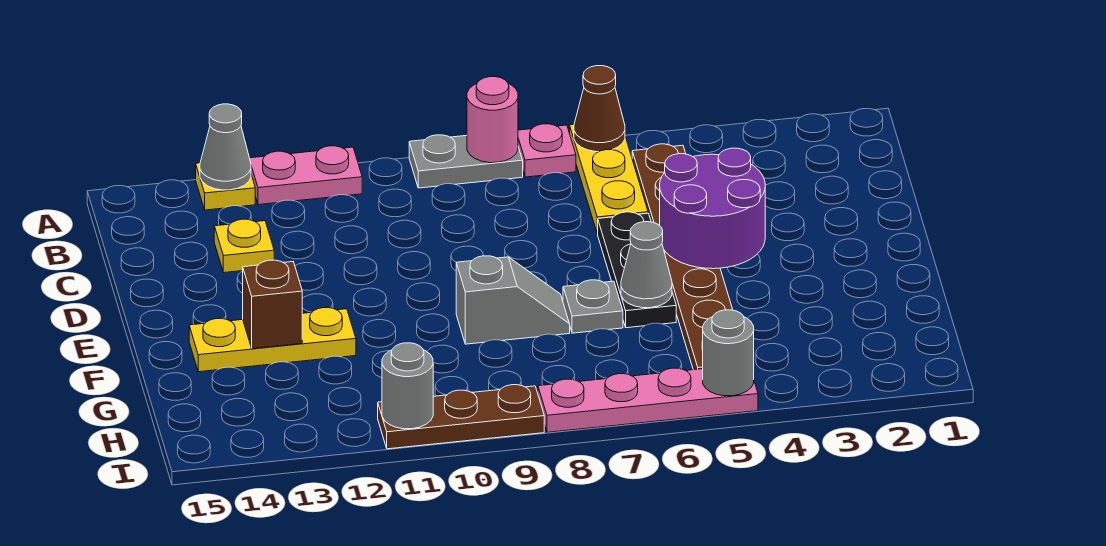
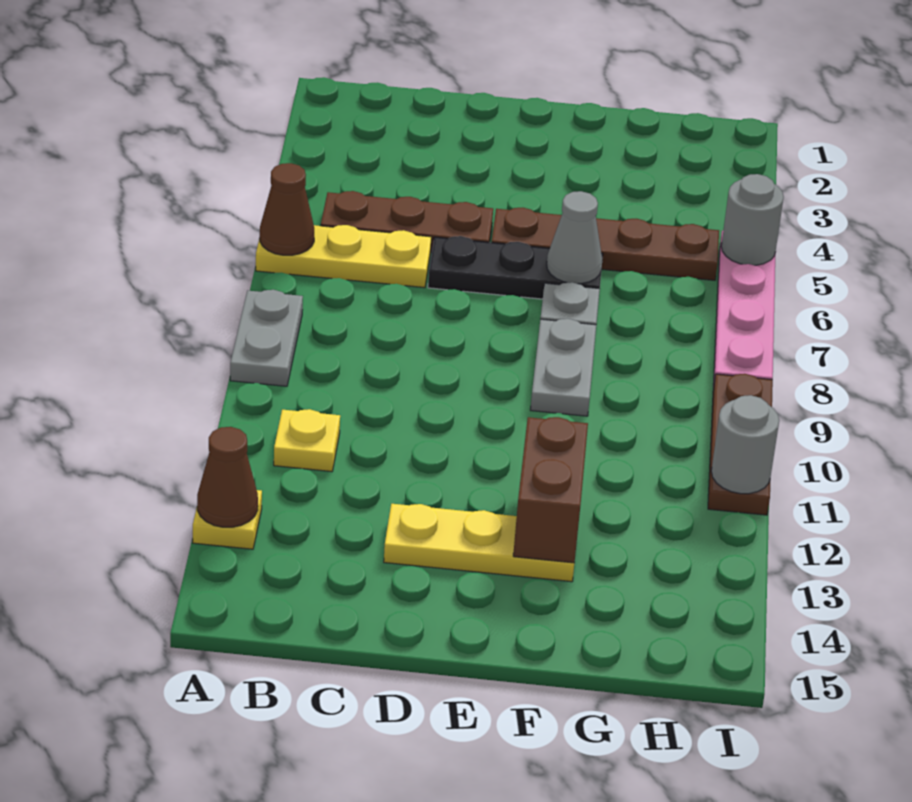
pink 1x1 plate [518,124,576,177] -> none
pink 1x1 round brick [467,77,518,163] -> none
pink 1x2 plate [250,146,362,205] -> none
grey 1x1 cone [200,104,251,190] -> brown 1x1 cone [197,427,258,527]
yellow 1x1 plate [214,219,274,273] -> yellow 1x1 plate moved to [274,409,340,472]
purple 2x2 round brick [660,148,765,269] -> none
grey 1x2 slope [456,256,570,344] -> grey 1x2 plate [530,319,596,416]
yellow 1x3 plate [189,308,356,372] -> yellow 1x3 plate turned to [384,504,574,582]
brown 1x1 brick [243,260,302,349] -> brown 1x2 brick [513,417,588,563]

